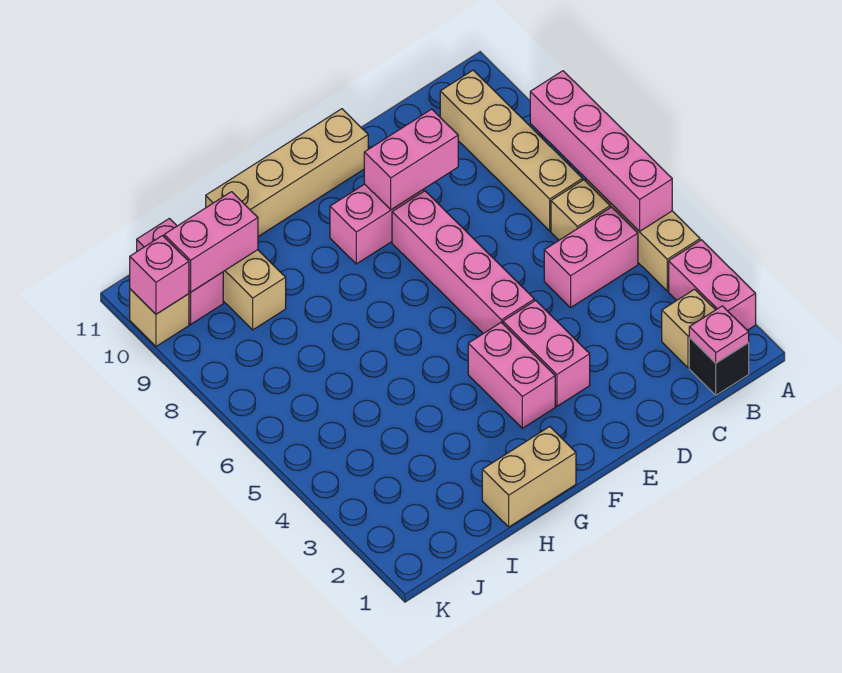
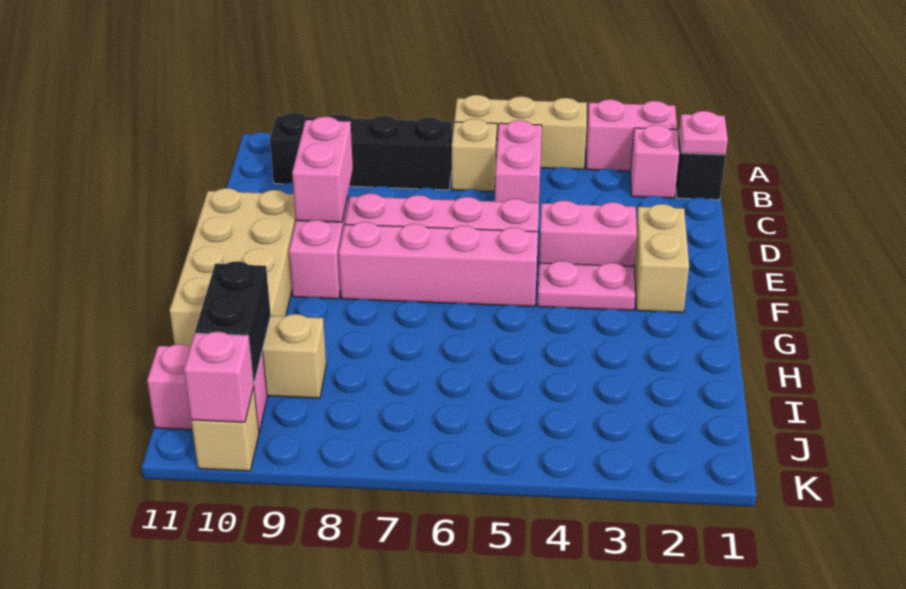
pink 1x4 brick [530,71,672,232] -> pink 1x4 brick moved to [339,222,538,307]
tan 1x1 brick [662,289,715,368] -> pink 1x1 brick [630,125,679,198]
tan 1x4 brick [440,70,583,231] -> black 1x4 brick [270,113,452,190]
tan 1x4 brick [206,109,368,236] -> tan 2x4 brick [170,188,296,347]
pink 1x2 brick [468,323,555,428] -> pink 1x2 plate [537,261,635,311]
tan 1x2 brick [482,427,576,527] -> tan 1x2 brick moved to [634,204,689,312]
pink 1x2 brick [164,192,258,292] -> black 1x2 brick [195,261,271,384]

